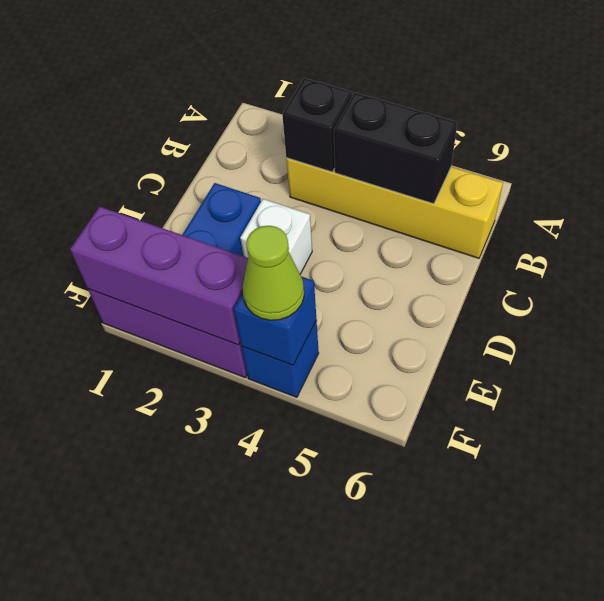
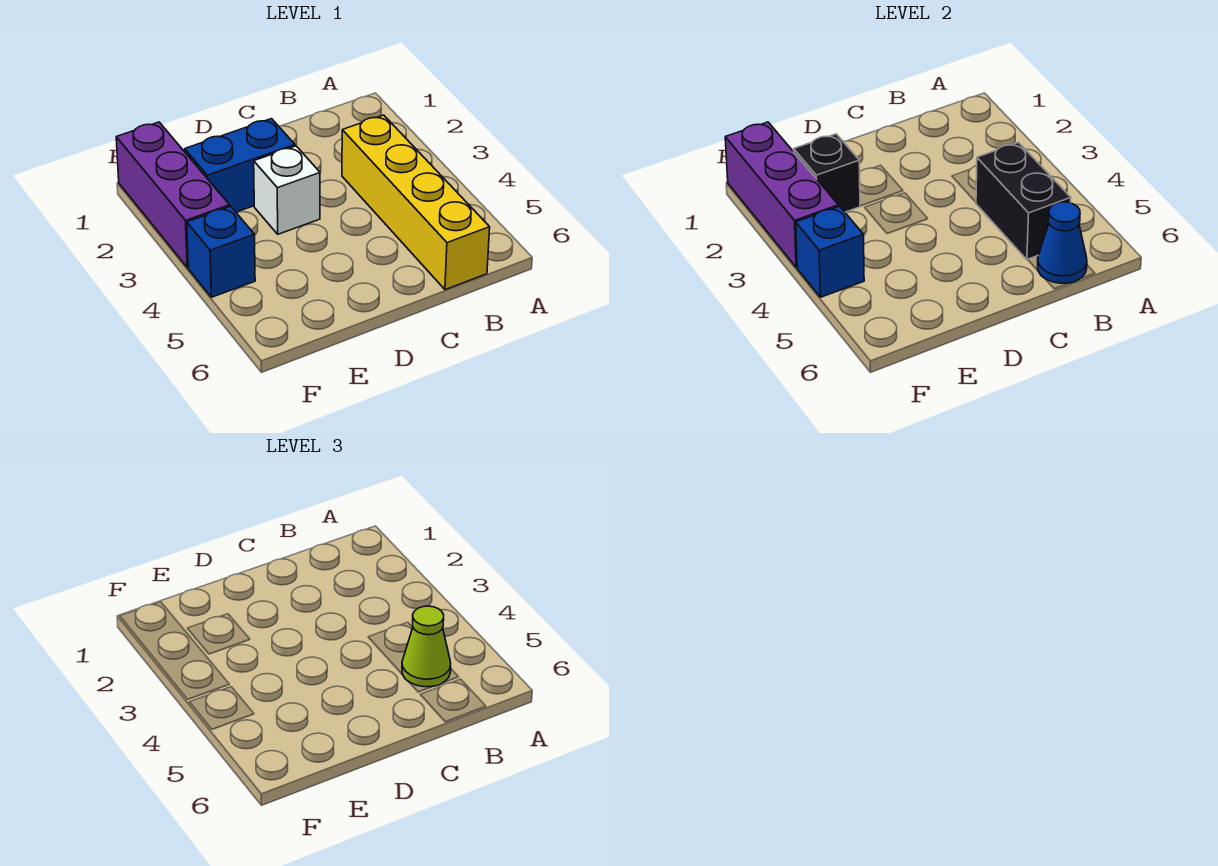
black 1x1 brick [282,78,352,172] -> black 1x1 brick moved to [794,134,860,212]
none -> blue 1x1 cone [1038,202,1087,283]
lime 1x1 cone [243,226,304,320] -> lime 1x1 cone moved to [402,606,451,687]

